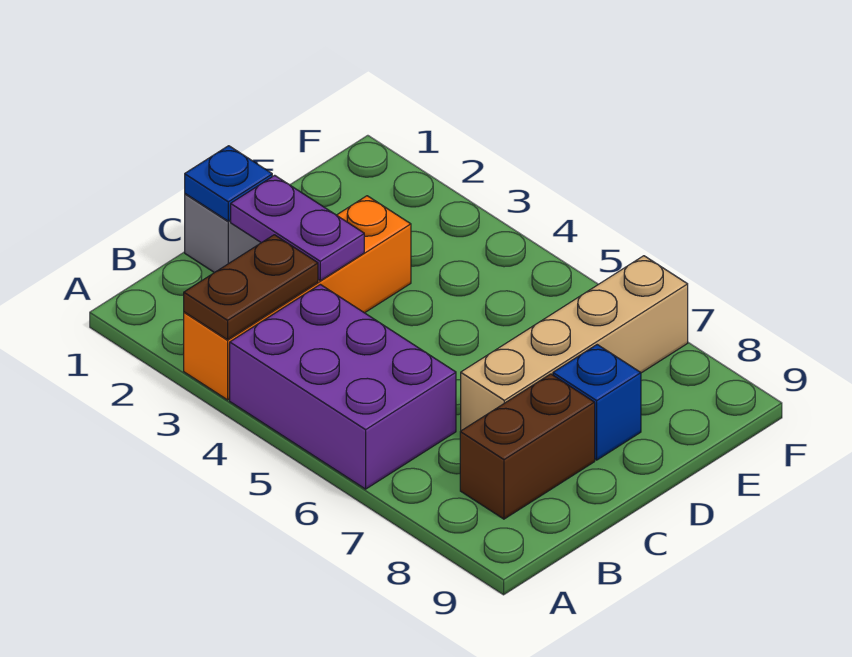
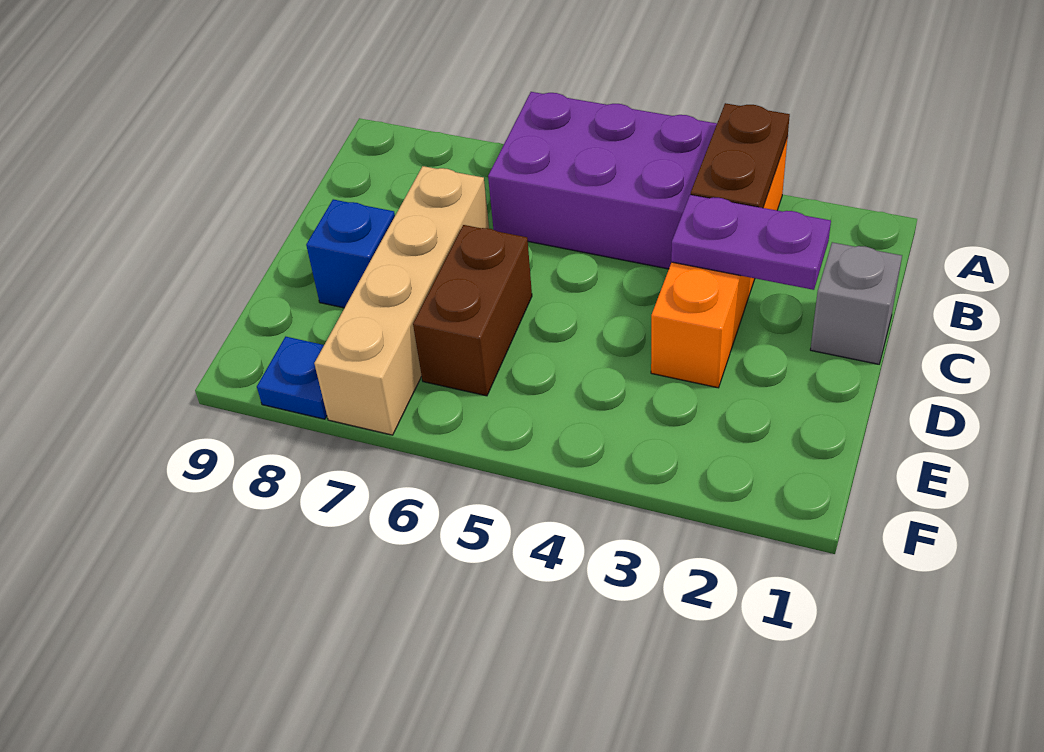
brown 1x2 brick [460,374,595,519] -> brown 1x2 brick moved to [413,225,532,396]
blue 1x1 plate [185,146,272,221] -> blue 1x1 plate moved to [257,337,327,419]

